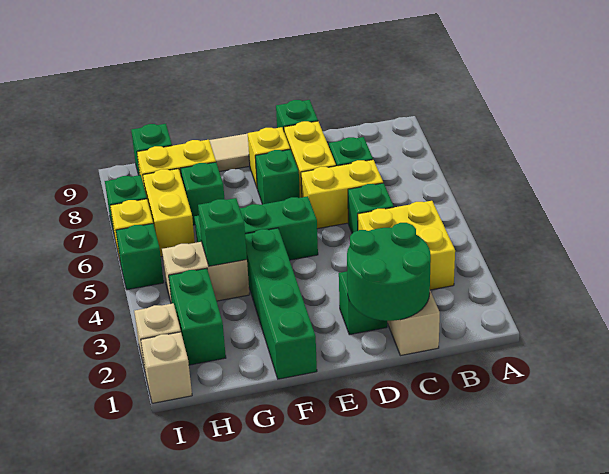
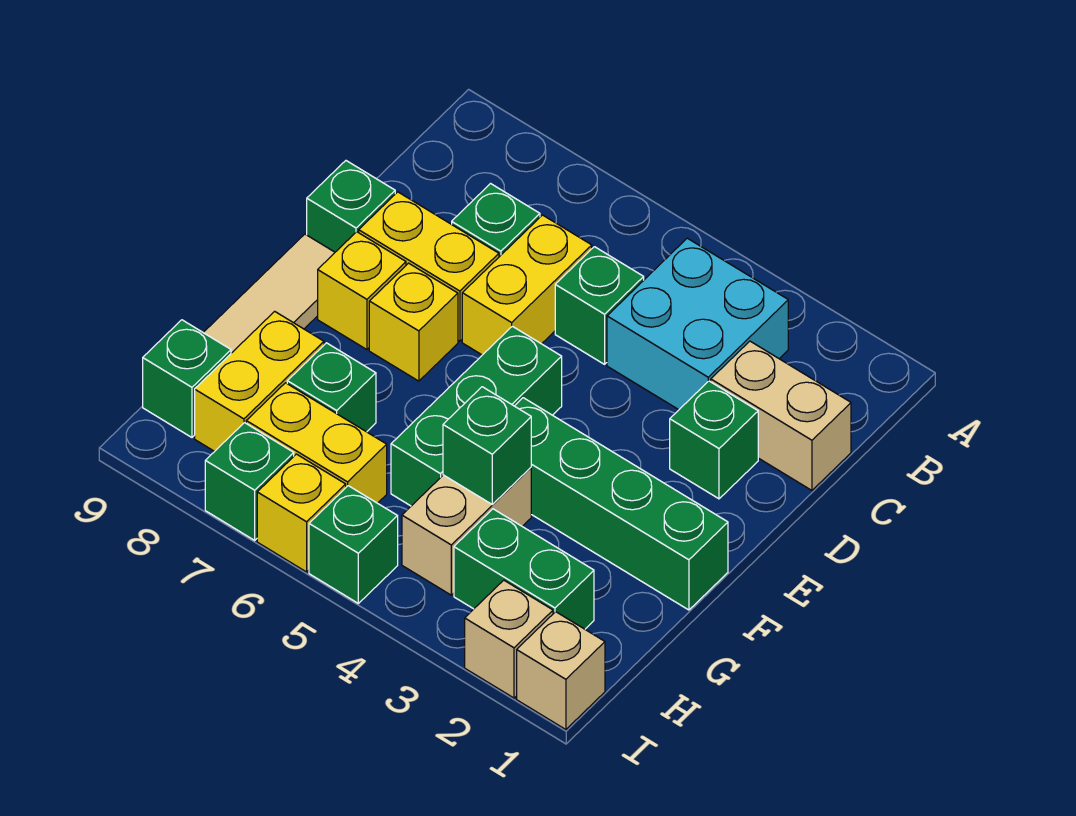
yellow 2x2 brick [358,201,455,290] -> cyan 2x2 brick [607,238,788,410]
green 2x2 round brick [347,223,431,321] -> none
green 1x1 brick [255,150,300,204] -> yellow 1x1 brick [369,263,458,381]

